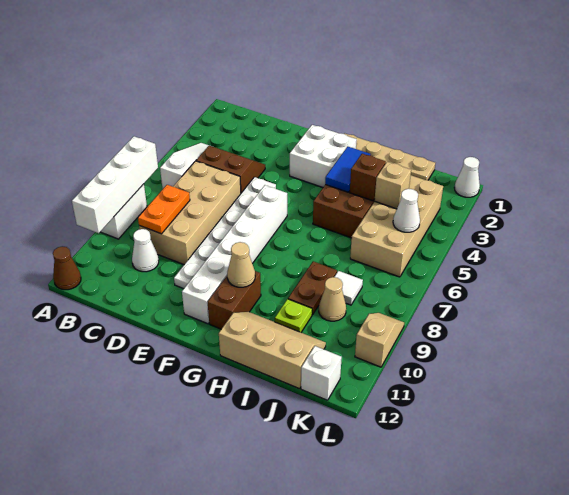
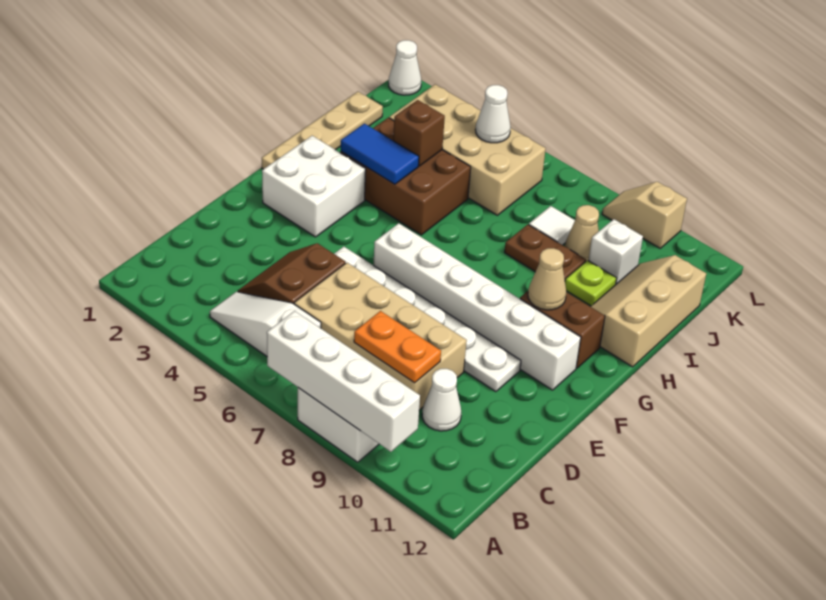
brown 1x1 cone [53,246,81,290] -> none
tan 1x1 brick [374,162,411,209] -> none
white 1x1 brick [301,346,342,400] -> white 1x1 brick moved to [588,219,643,284]

